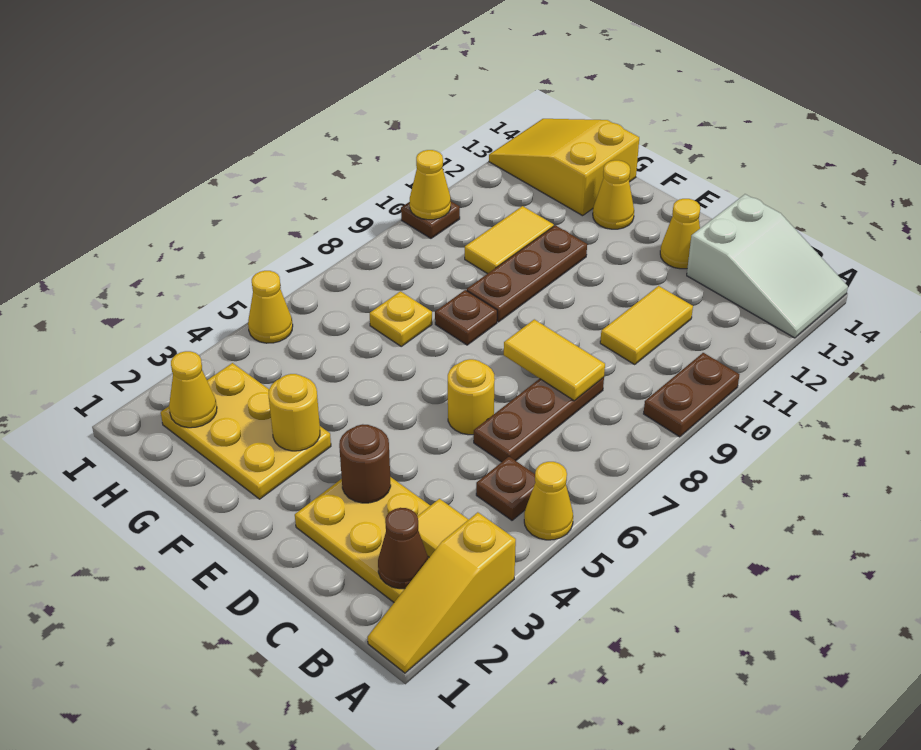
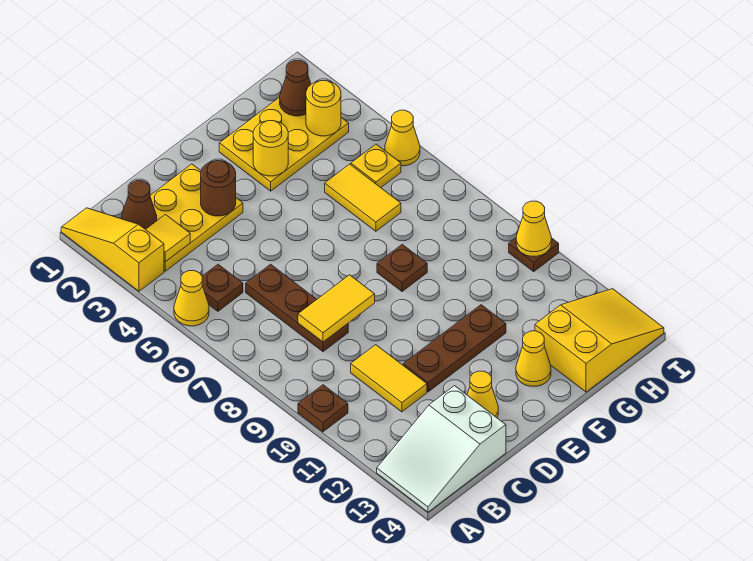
brown 1x2 plate [644,353,739,437] -> brown 1x1 plate [298,385,348,432]
yellow 1x1 round brick [448,359,495,435] -> yellow 1x1 round brick moved to [306,81,341,136]
brown 1x3 plate [467,225,587,322] -> brown 1x3 plate turned to [403,305,506,392]
yellow 1x1 plate [370,291,432,346] -> yellow 1x1 plate moved to [351,144,401,187]
yellow 1x2 tile [465,206,554,274] -> yellow 1x2 tile moved to [325,164,401,231]
yellow 1x1 cone [169,351,217,428] -> brown 1x1 cone [280,61,311,116]

